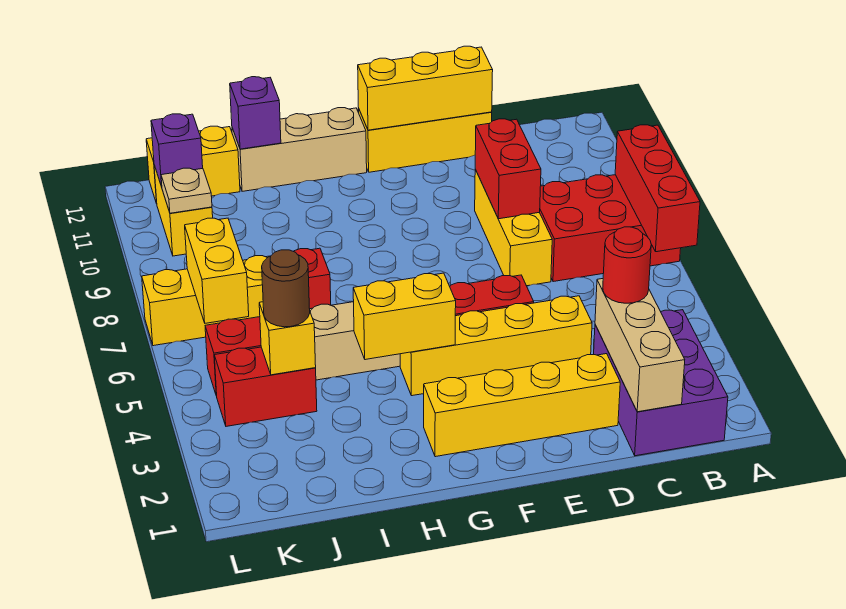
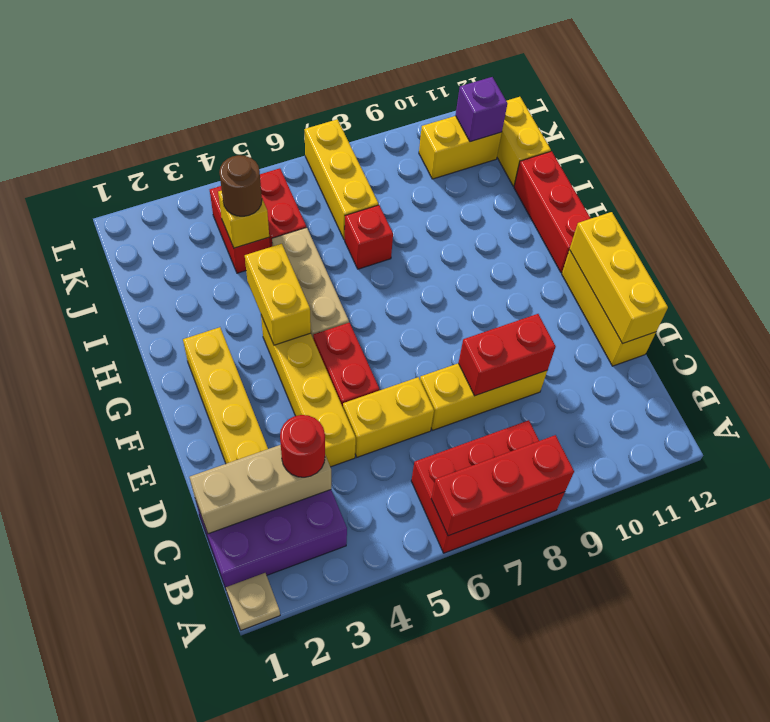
red 2x3 brick [540,175,681,282] -> red 2x3 brick turned to [411,420,565,553]
tan 1x3 brick [232,108,367,191] -> red 1x3 brick [514,151,591,273]
purple 1x1 brick [230,77,281,149] -> none
yellow 1x2 brick [185,218,249,323] -> yellow 1x2 brick moved to [343,377,434,457]
tan 1x1 plate [161,168,212,213] -> tan 1x1 plate moved to [226,573,280,630]

